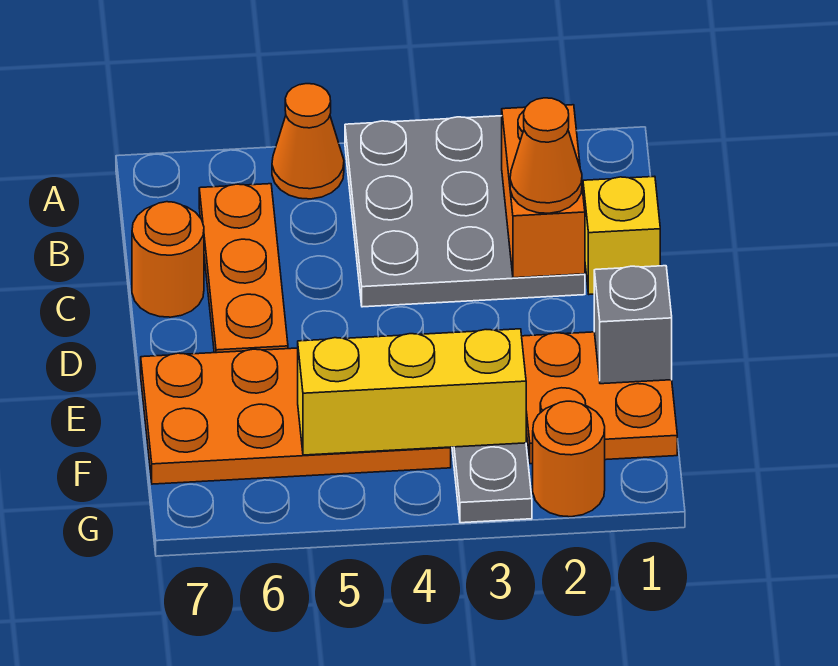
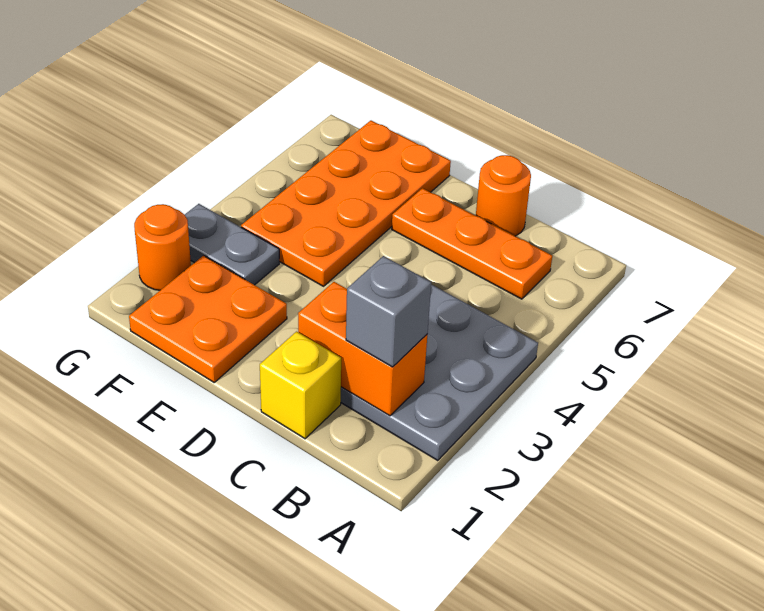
orange 1x1 cone [272,84,344,199] -> none
orange 1x1 cone [510,98,582,213] -> none
grey 1x1 brick [594,266,672,384] -> grey 1x1 brick moved to [346,256,431,367]
yellow 1x3 brick [298,329,526,455] -> none

